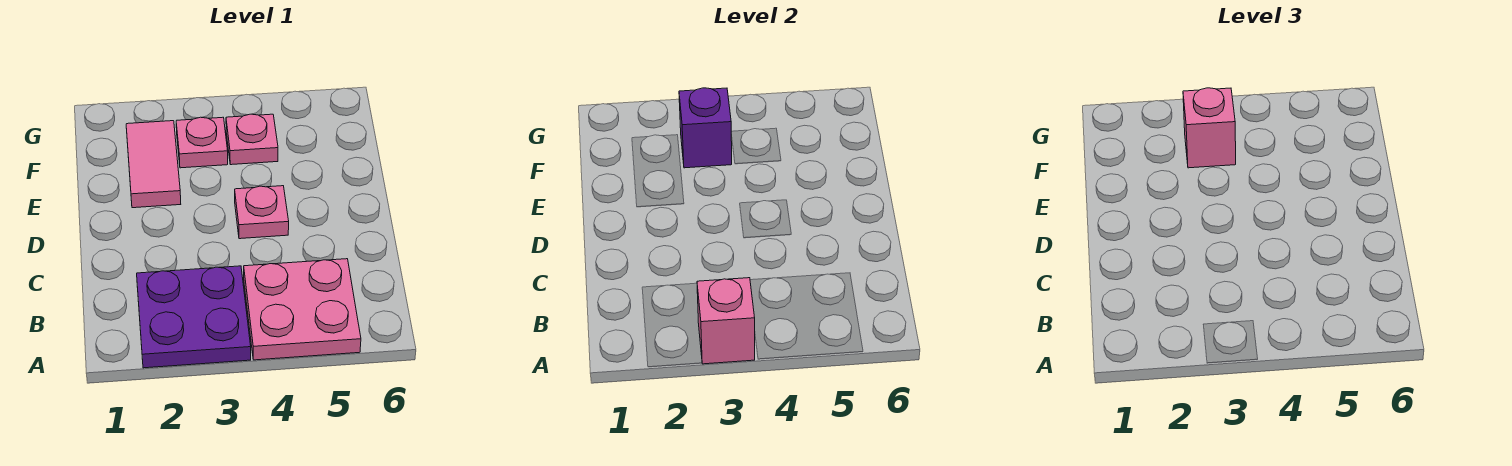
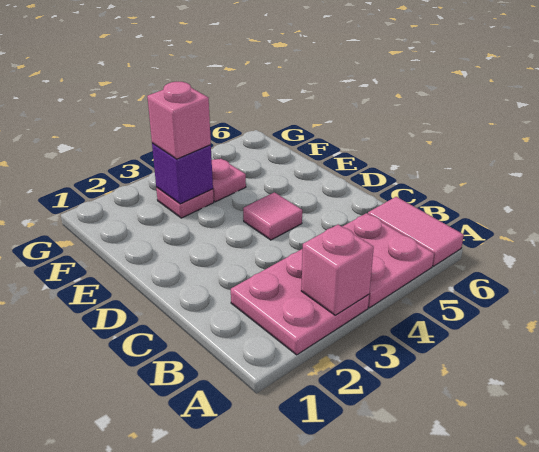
purple 2x2 plate [137,266,251,368] -> pink 2x2 plate [231,249,369,355]
pink 1x1 plate [235,186,289,239] -> pink 1x1 tile [243,192,302,240]
pink 1x2 tile [126,121,181,208] -> pink 1x2 tile moved to [368,197,464,266]

